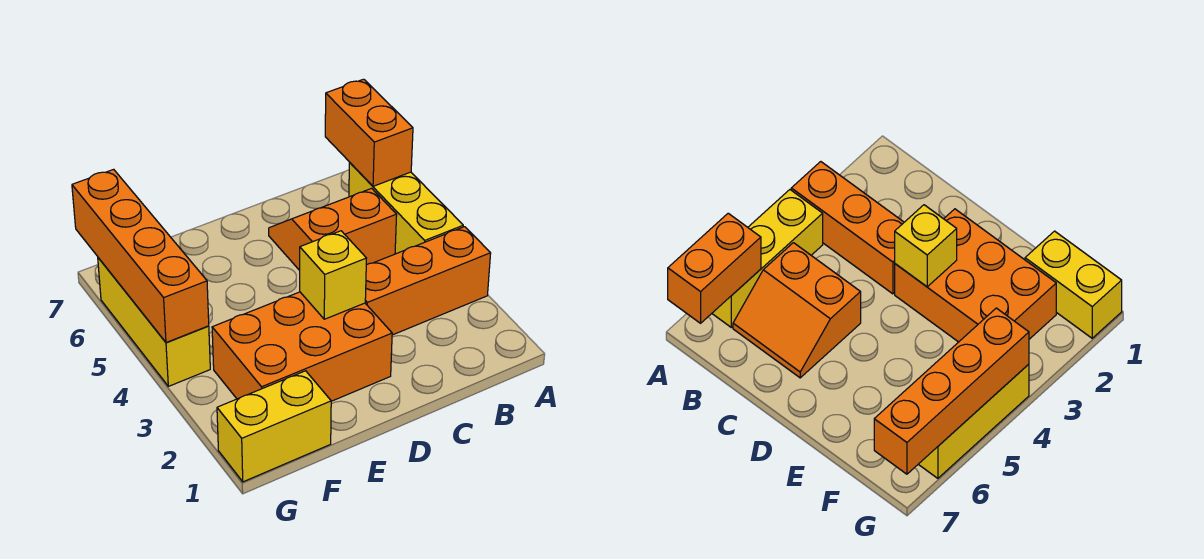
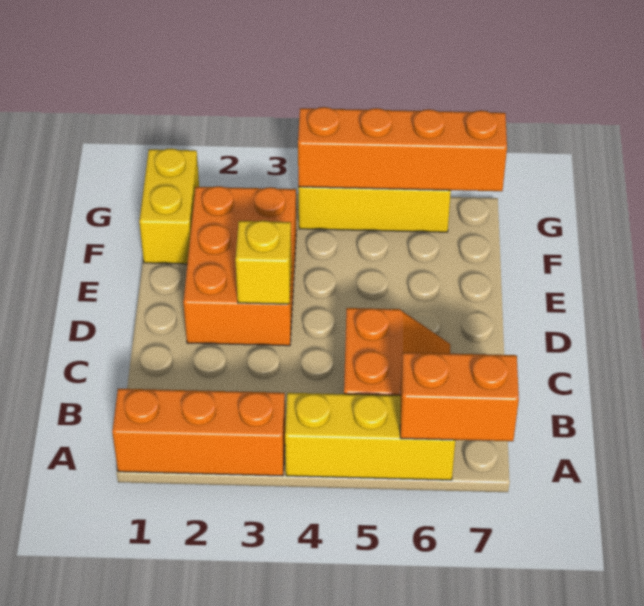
orange 1x3 brick [365,227,491,335] -> orange 1x3 brick turned to [112,389,285,476]

